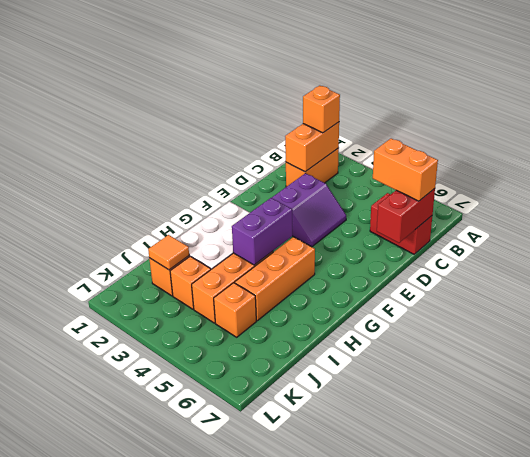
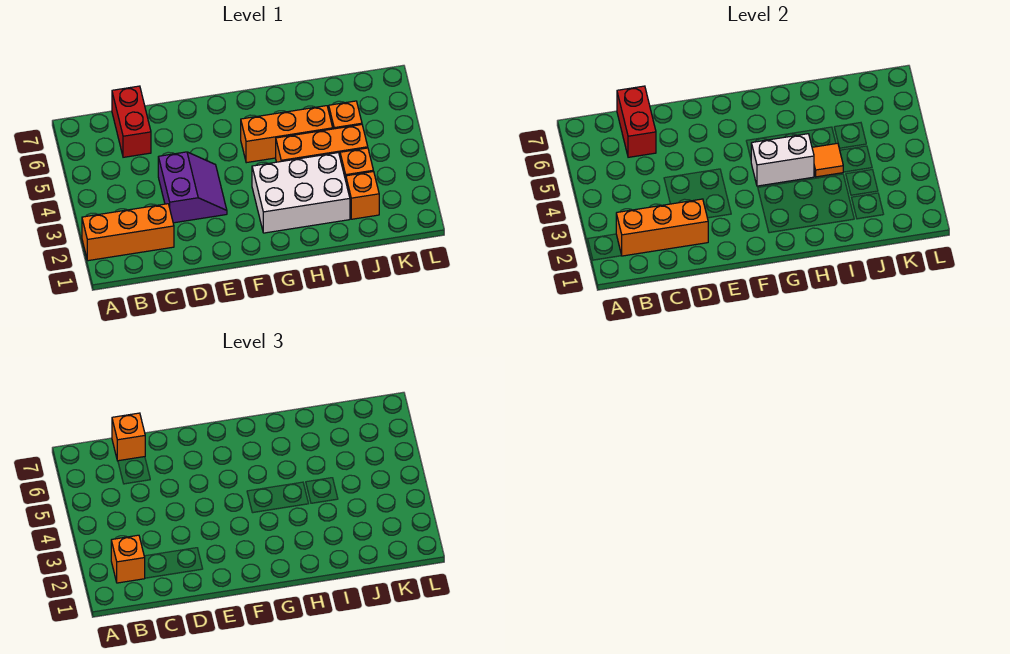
orange 1x2 brick [286,148,339,187] -> orange 1x3 brick [82,204,174,261]
orange 1x2 brick [285,122,339,172] -> orange 1x3 brick [616,199,708,256]
orange 1x2 brick [373,138,438,201] -> orange 1x1 brick [112,413,145,461]
red 1x2 brick [377,189,435,243] -> red 1x2 brick turned to [617,86,656,157]
purple 2x2 slope [272,173,346,247] -> purple 2x2 slope turned to [158,152,227,223]
purple 1x2 brick [232,198,292,265] -> white 1x2 brick [751,134,814,186]
orange 1x1 tile [148,235,189,270] -> orange 1x1 tile moved to [812,143,843,177]

